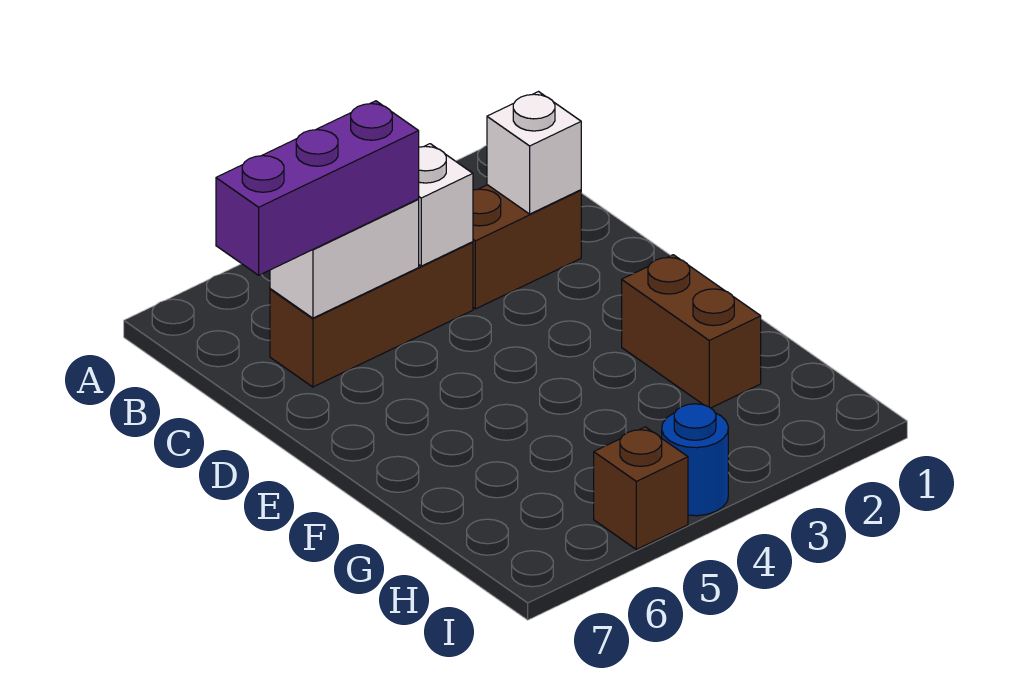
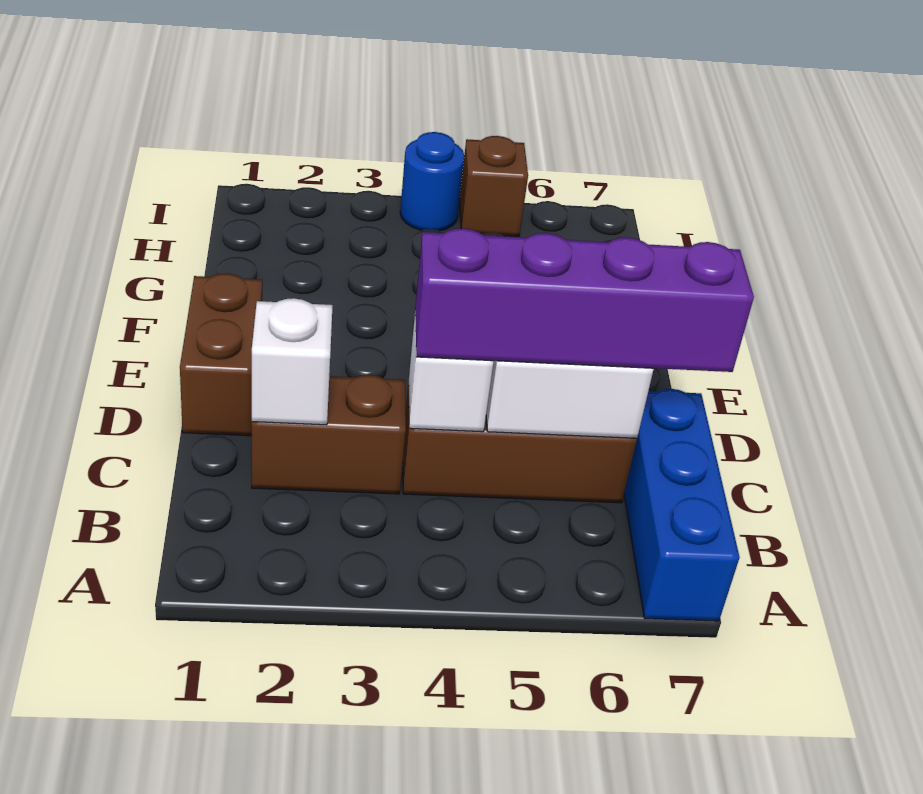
none -> blue 1x3 brick [624,389,740,621]
purple 1x3 brick [216,101,419,275] -> purple 1x4 brick [415,228,754,372]
brown 1x2 brick [622,255,761,408] -> brown 1x2 brick moved to [180,273,262,436]

